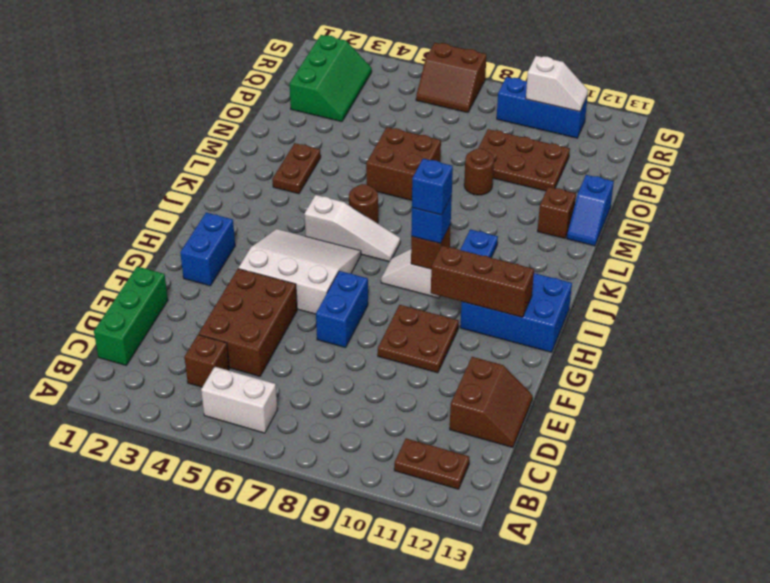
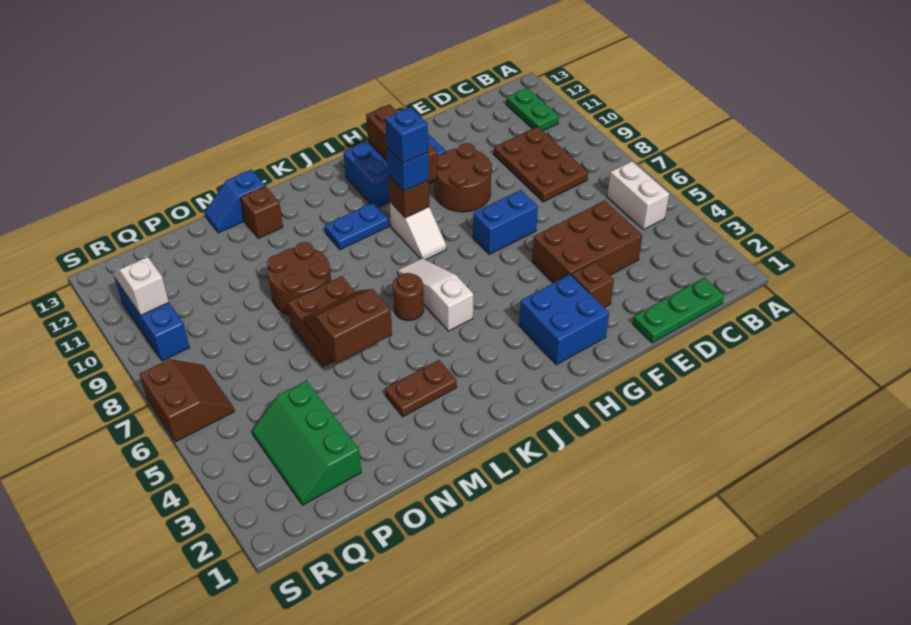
brown 1x2 plate [394,438,470,489] -> green 1x2 plate [506,88,559,131]
green 1x3 brick [94,266,168,365] -> green 1x3 plate [633,277,724,343]
brown 1x1 brick [184,335,229,387] -> brown 1x1 brick moved to [571,262,614,308]
brown 2x2 slope [450,357,533,448] -> brown 2x2 slope moved to [303,289,392,363]
brown 2x2 plate [378,305,459,373] -> brown 2x2 round brick [435,143,492,212]
blue 1x2 brick [180,213,235,286] -> blue 2x2 brick [519,274,609,365]
white 3x3 slope [239,229,361,314] -> none
blue 2x3 brick [460,273,572,352] -> blue 2x3 brick turned to [343,134,446,207]
blue 1x2 slope [567,175,614,246] -> blue 1x2 slope turned to [205,169,265,233]
brown 1x1 round brick [464,148,494,195] -> brown 2x2 round brick [267,242,331,315]
brown 2x3 plate [479,129,570,191] -> brown 2x3 plate moved to [494,127,588,202]
green 2x3 slope [290,35,372,122] -> green 2x3 slope turned to [252,381,361,505]

